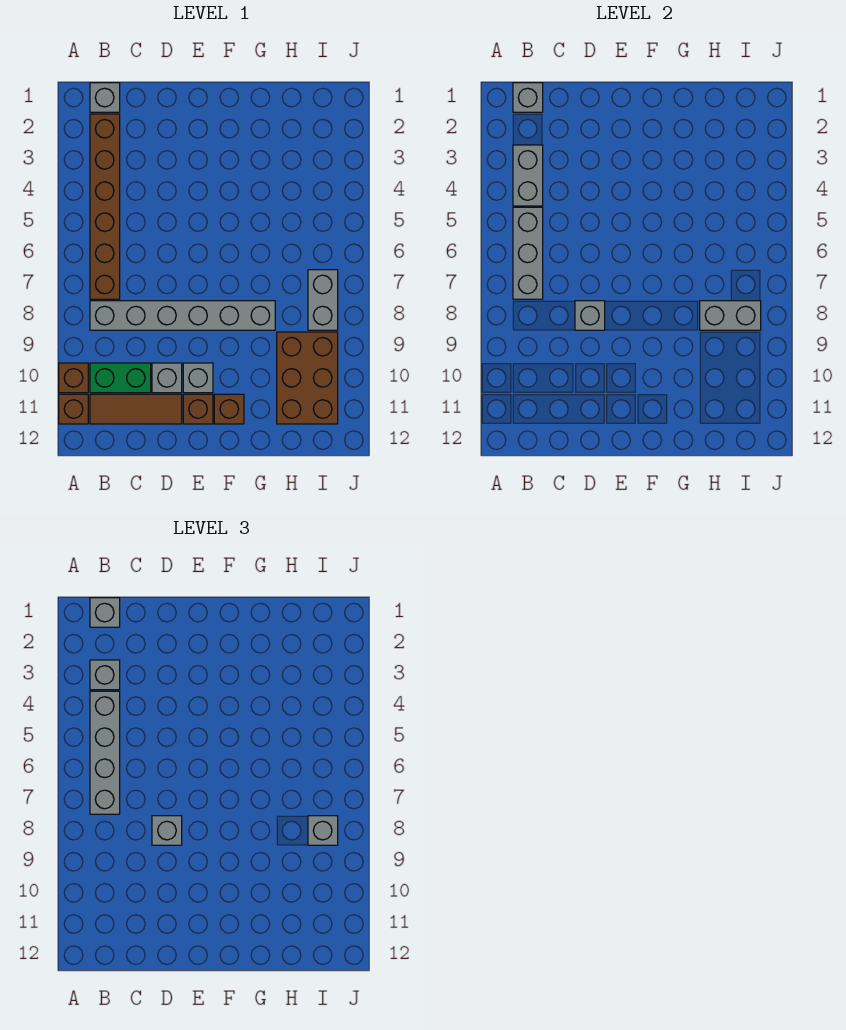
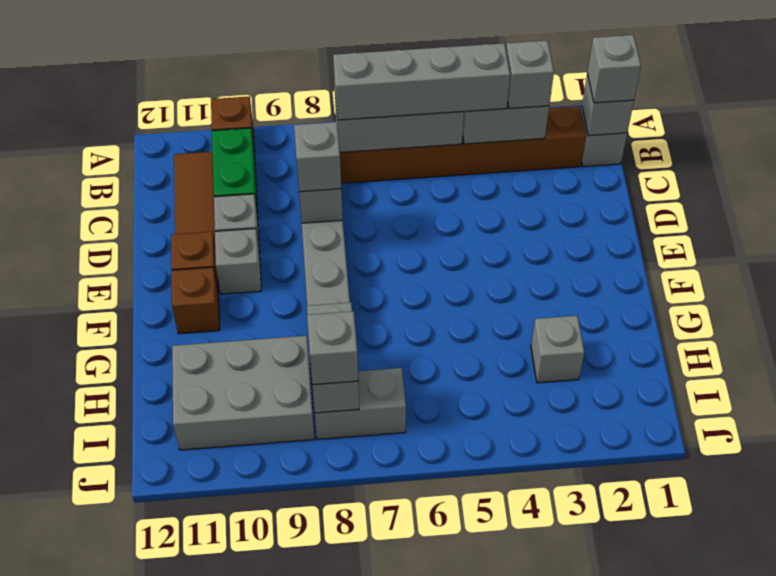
brown 1x1 brick [59,394,88,424] -> none
none -> grey 1x1 brick [531,316,584,383]
brown 2x3 brick [277,332,338,424] -> grey 2x3 brick [172,336,315,450]

